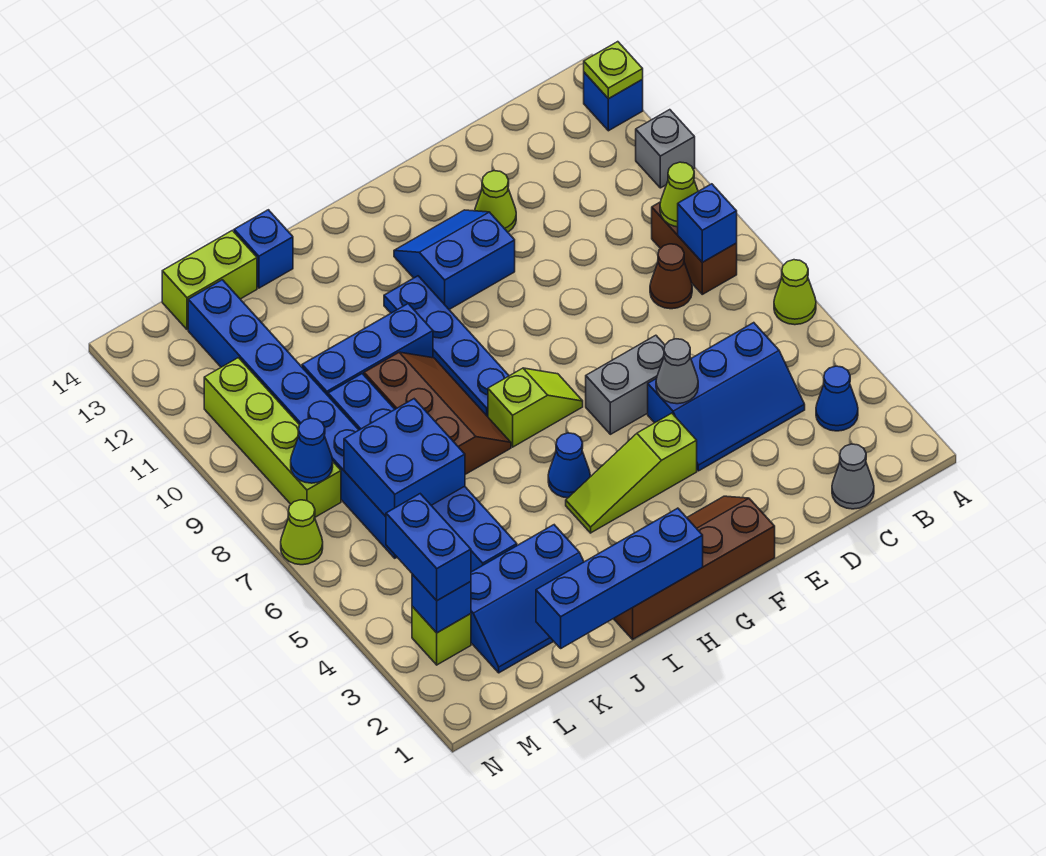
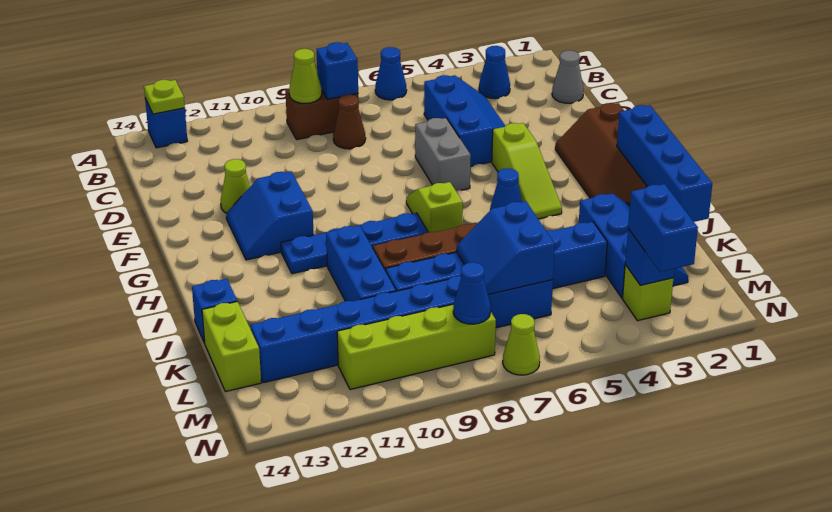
lime 1x1 cone [774,260,816,325] -> blue 1x1 cone [375,47,407,100]
grey 1x1 brick [636,110,695,188] -> none
grey 1x1 cone [656,339,698,404] -> none
blue 2x2 brick [344,399,465,516] -> blue 2x2 slope [457,201,555,295]
blue 1x2 brick [386,494,471,600] -> blue 1x2 brick turned to [628,184,698,272]

